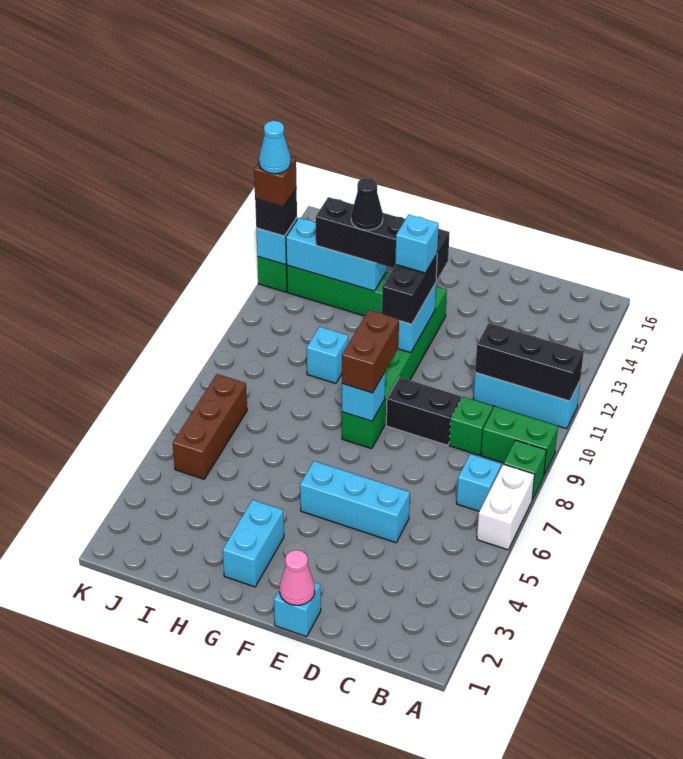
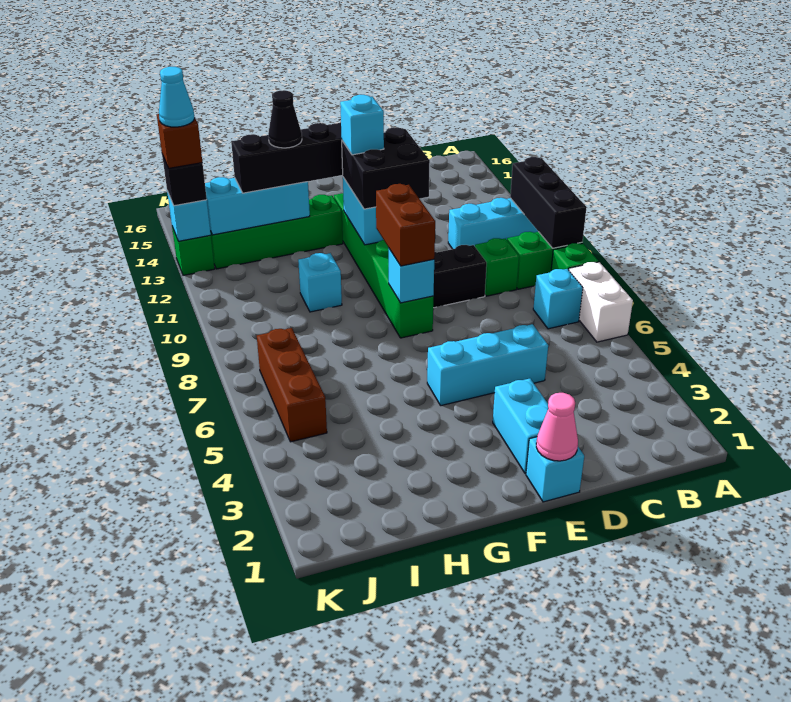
black 1x3 brick [475,323,584,401] -> black 1x3 brick turned to [510,157,587,248]
black 1x2 brick [382,254,437,324] -> black 2x2 brick [342,127,430,209]
cyan 1x2 brick [223,500,284,587] -> cyan 1x2 brick moved to [493,378,548,474]

